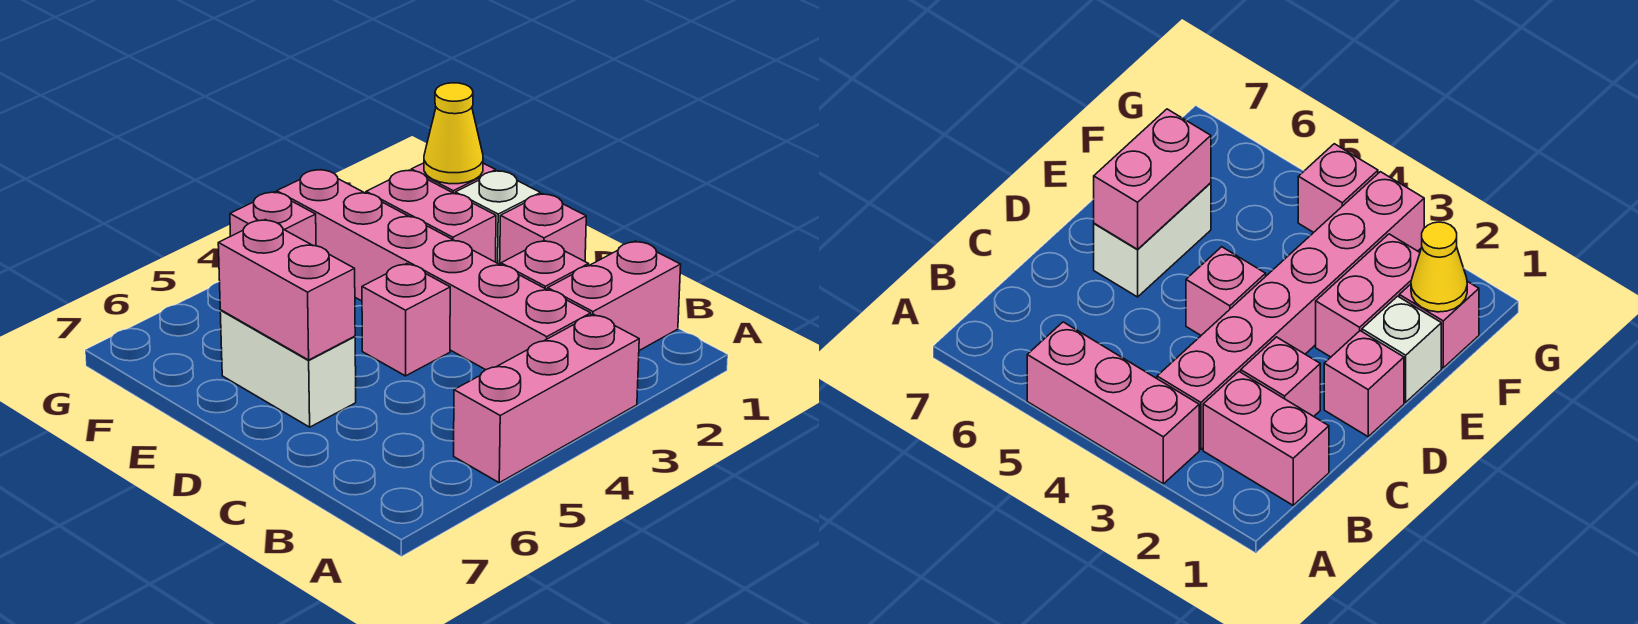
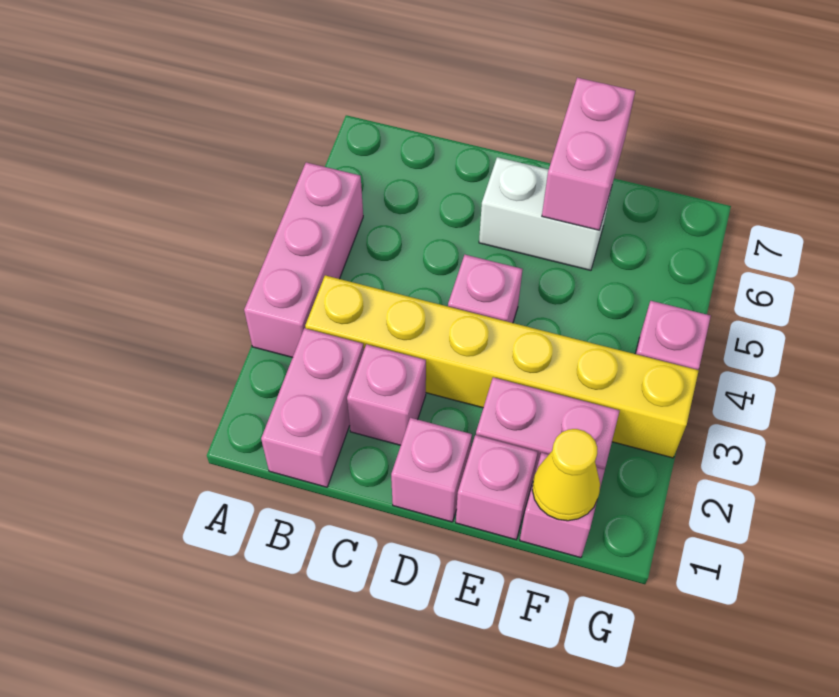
pink 1x6 brick [277,170,591,370] -> yellow 1x6 brick [305,275,699,458]
pink 1x2 brick [218,220,355,360] -> pink 1x2 brick turned to [542,78,635,230]
white 1x1 brick [455,171,541,264] -> pink 1x1 brick [456,435,538,540]

